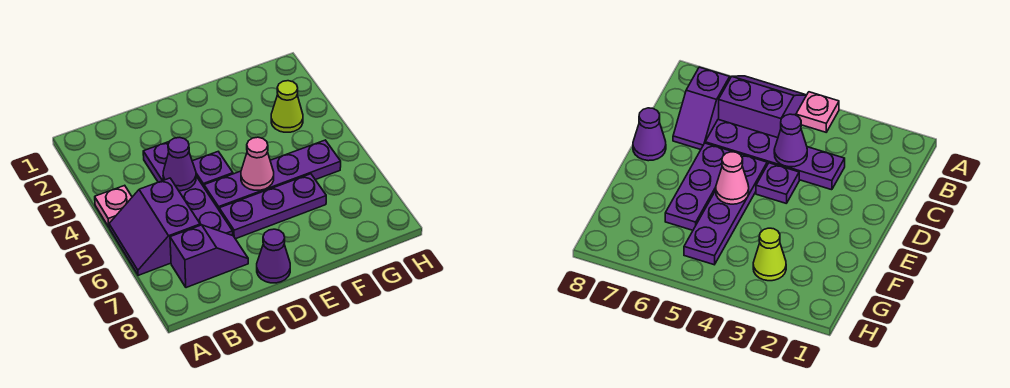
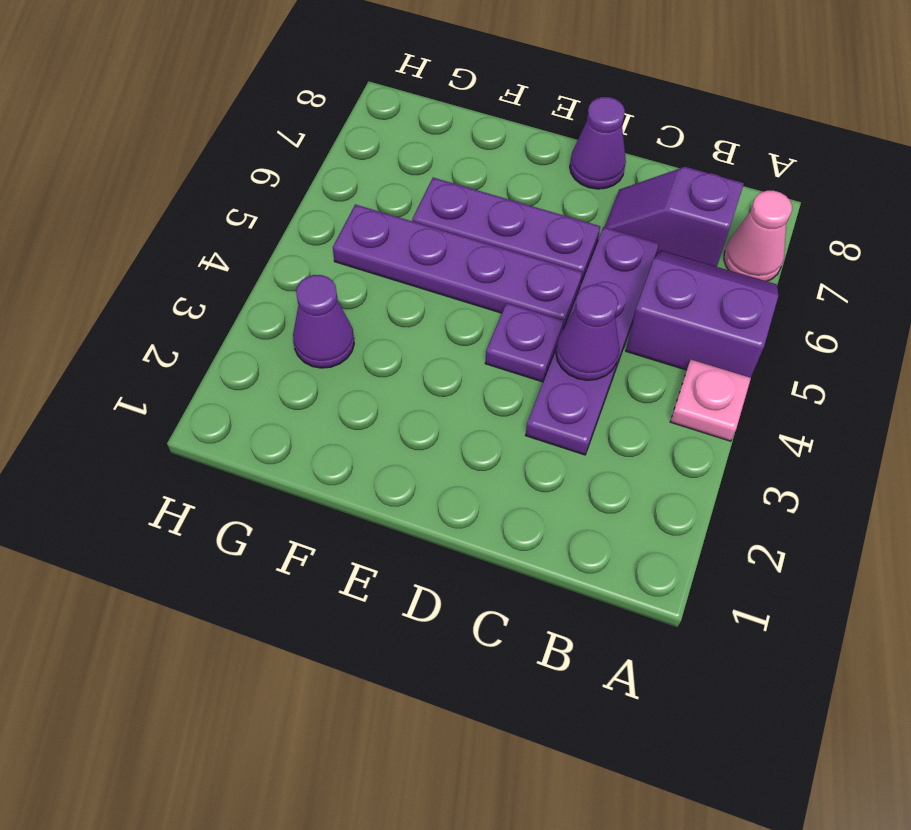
purple 2x2 slope [109,178,200,275] -> purple 2x2 slope turned to [626,251,778,378]
pink 1x1 cone [241,137,274,190] -> pink 1x1 cone moved to [724,191,792,281]
lime 1x1 cone [271,81,303,132] -> purple 1x1 cone [293,275,354,368]

